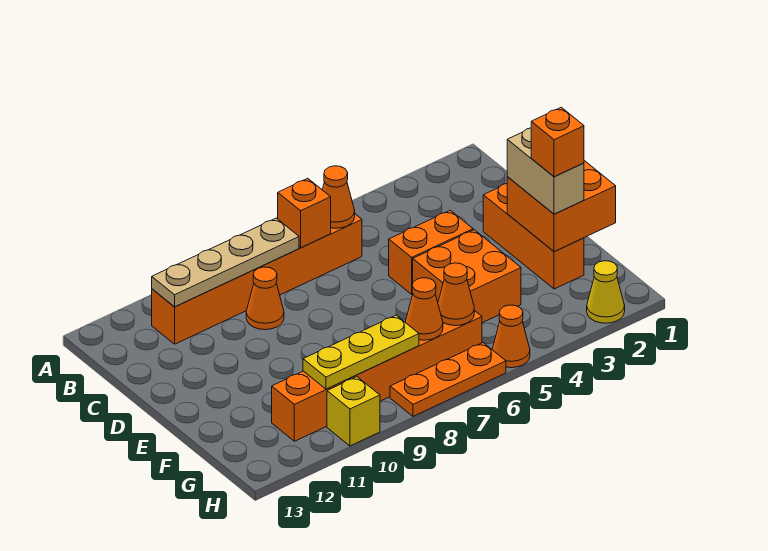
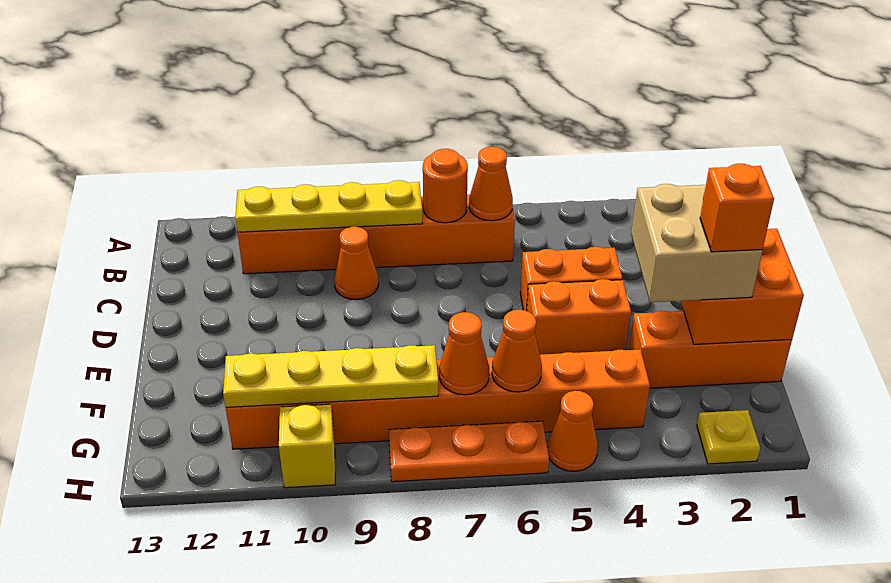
orange 1x1 brick [278,178,331,248] -> orange 1x1 round brick [423,149,468,223]
tan 1x4 plate [152,218,299,307] -> yellow 1x4 plate [235,180,422,232]
orange 1x3 brick [483,184,584,289] -> orange 1x3 brick turned to [629,311,792,388]
tan 1x2 brick [507,128,584,214] -> tan 2x2 brick [631,184,763,302]
orange 2x2 brick [413,230,521,323] -> orange 1x2 brick [527,279,631,355]
orange 1x6 brick [272,310,482,441] -> orange 1x8 brick [226,349,650,449]
yellow 1x3 plate [303,315,419,389] -> yellow 1x4 plate [223,345,438,407]
yellow 1x1 cone [587,261,625,323] -> yellow 1x1 plate [697,410,760,464]

